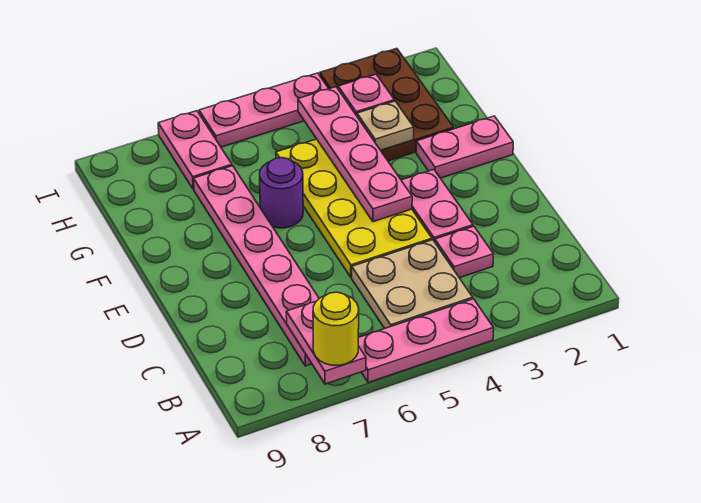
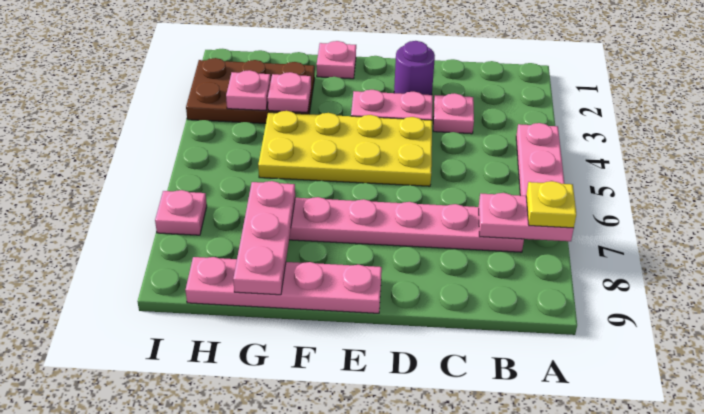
yellow 1x1 round brick [313,292,359,365] -> yellow 1x1 plate [526,181,576,228]
tan 2x2 plate [352,240,473,329] -> none
pink 1x4 plate [298,87,412,222] -> pink 1x4 plate moved to [185,257,382,313]
pink 1x2 plate [416,116,513,178] -> pink 1x1 plate [317,41,356,79]
purple 1x1 round brick [260,158,303,228] -> purple 1x1 round brick moved to [394,41,435,95]
tan 1x1 plate [357,101,414,150] -> pink 1x1 plate [268,72,311,113]
pink 1x2 plate [158,111,232,189] -> pink 1x1 plate [155,190,207,235]
pink 1x3 plate [199,73,329,147] -> pink 1x3 plate moved to [233,181,295,295]

